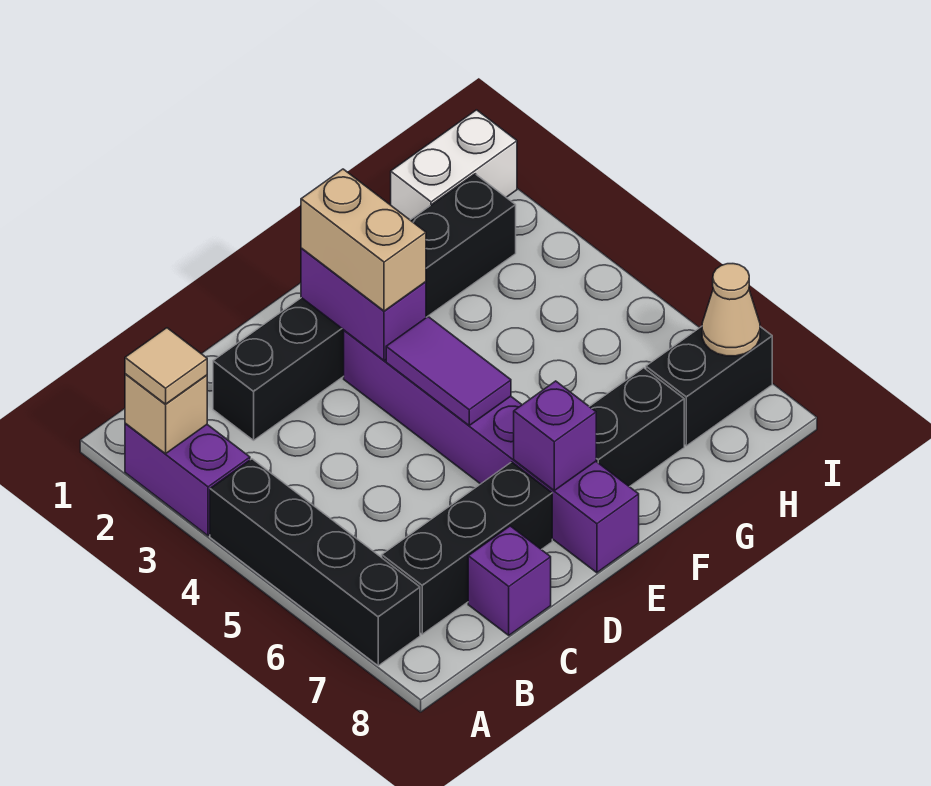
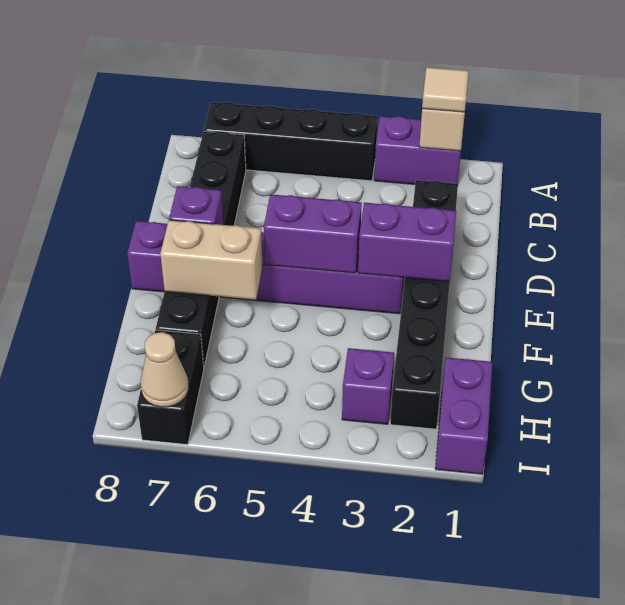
purple 1x1 brick [468,526,551,635] -> purple 1x1 brick moved to [342,348,394,424]
tan 1x2 brick [301,169,426,311] -> tan 1x2 brick moved to [160,220,263,300]
purple 1x2 tile [386,317,511,425] -> purple 1x2 brick [264,194,362,273]
white 1x2 brick [391,110,517,220] -> purple 1x2 brick [435,357,492,474]

